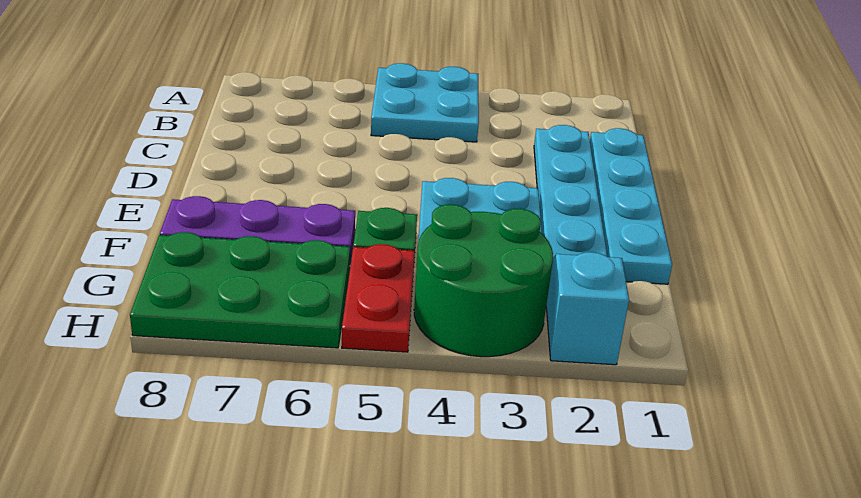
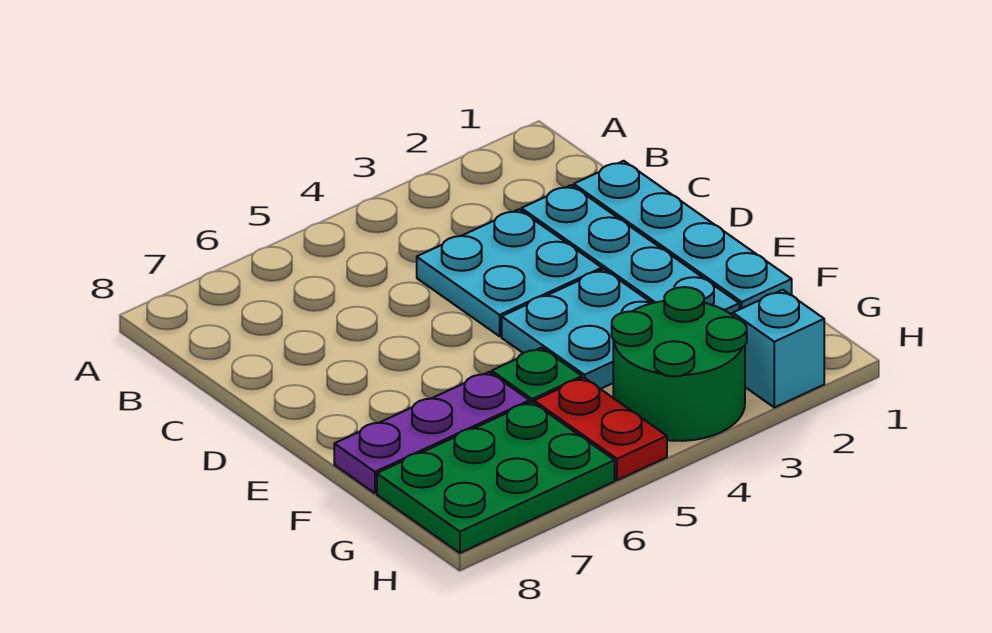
cyan 2x2 plate [371,63,479,142] -> cyan 2x2 plate moved to [417,209,602,336]

